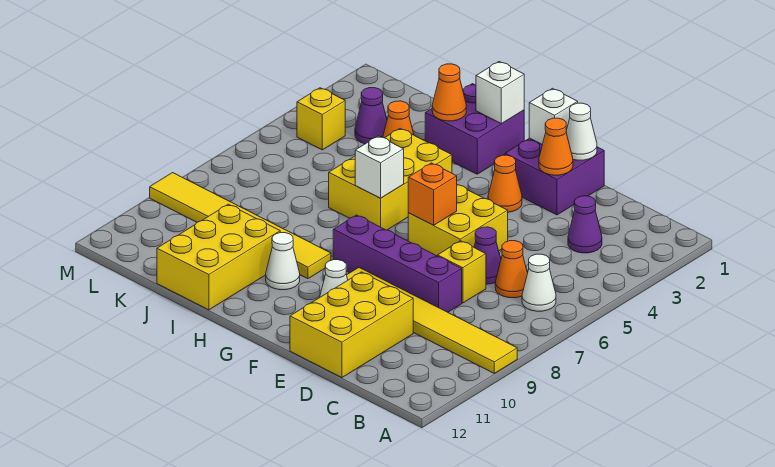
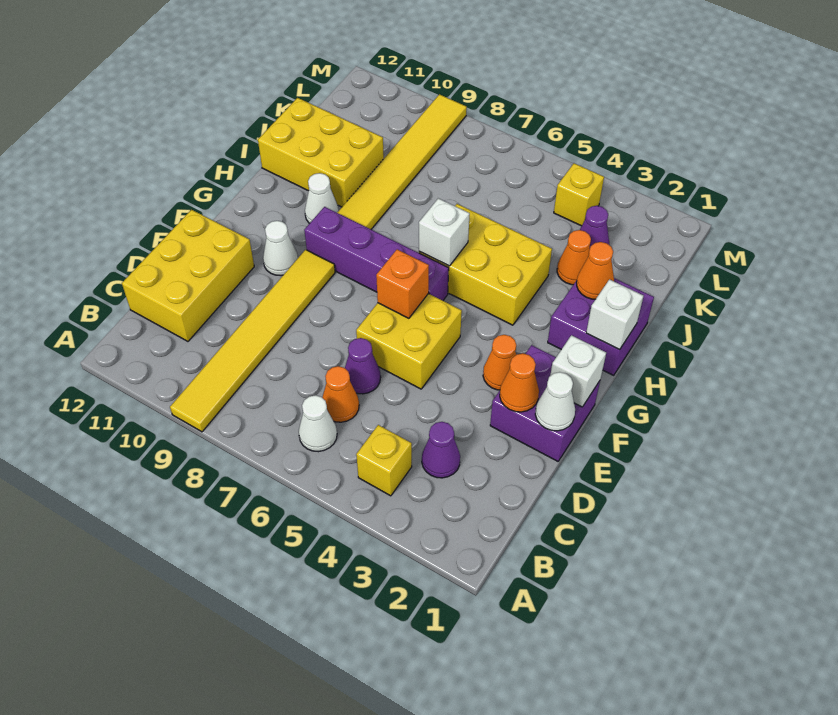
yellow 1x1 brick [438,241,486,303] -> yellow 1x1 brick moved to [356,425,412,496]
purple 1x4 brick [333,215,462,312] -> purple 1x4 brick turned to [304,207,449,301]
yellow 2x3 brick [290,272,413,378] -> yellow 2x3 brick turned to [122,210,254,341]

